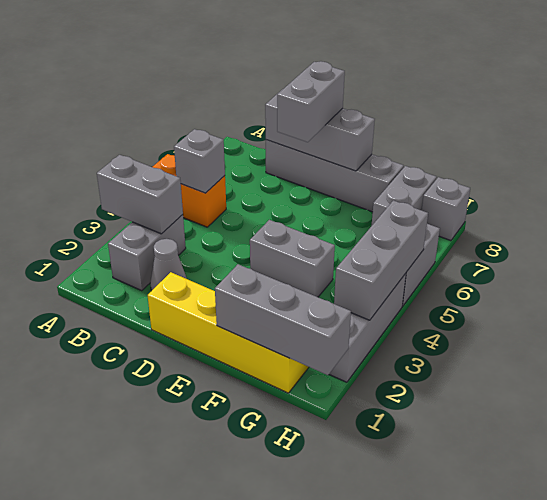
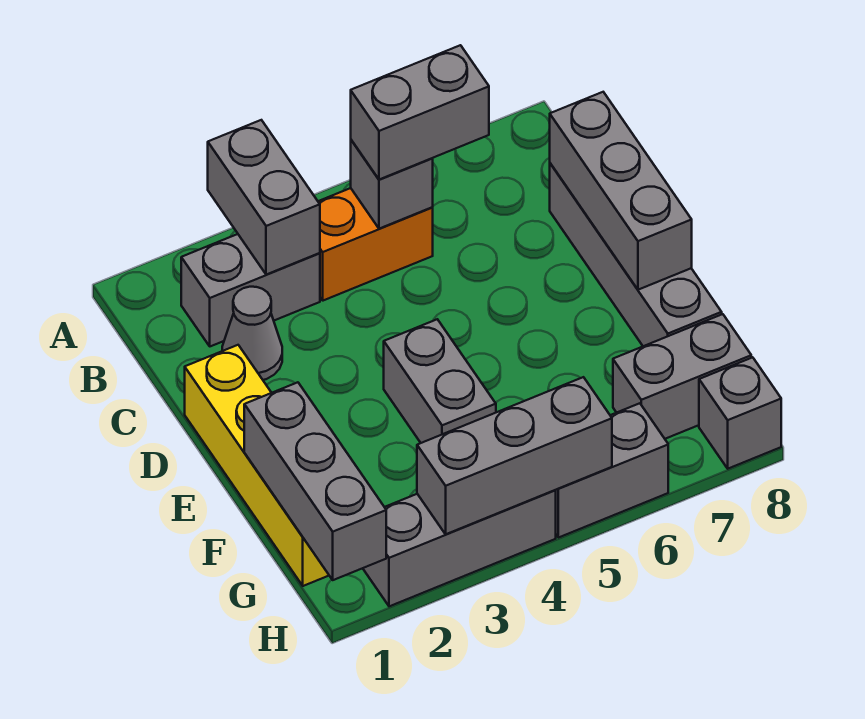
orange 1x2 brick [153,154,226,227] -> orange 1x2 brick turned to [318,188,433,301]
grey 1x2 brick [277,61,345,142] -> grey 1x2 brick moved to [351,45,489,180]

